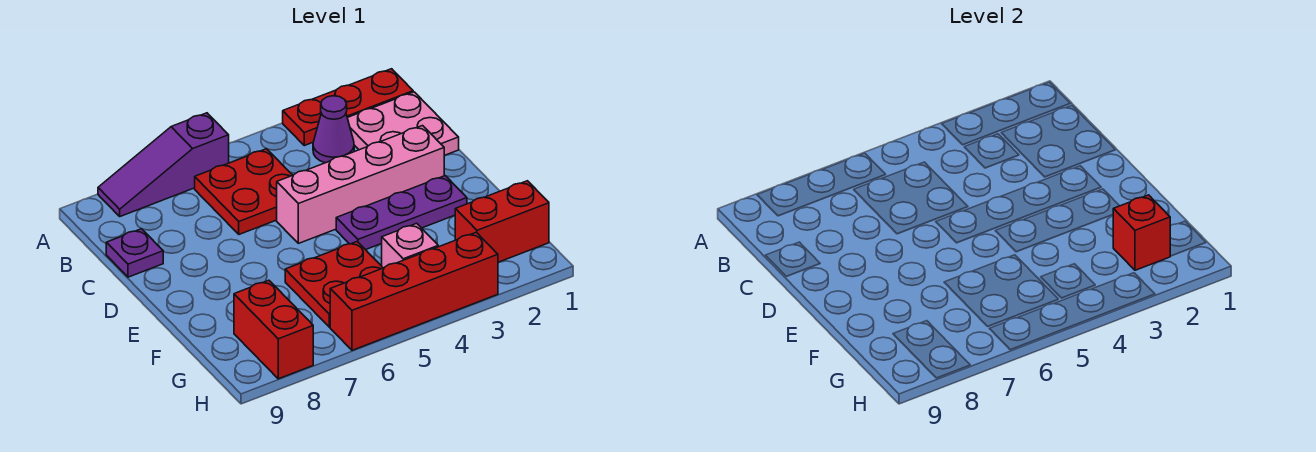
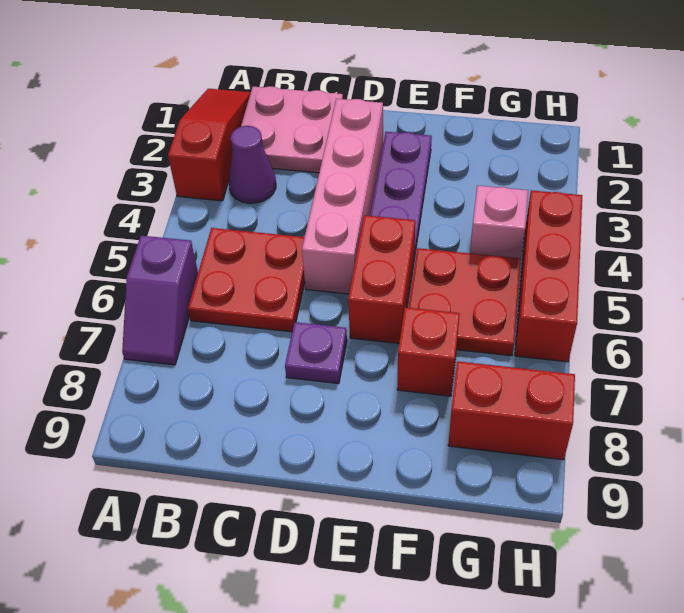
red 1x3 plate [283,69,413,146] -> red 1x3 slope [168,89,251,201]
purple 1x3 slope [98,113,229,216] -> purple 1x2 slope [122,236,198,365]
purple 1x1 plate [106,229,163,277] -> purple 1x1 plate moved to [285,322,347,384]
red 1x2 brick [455,181,549,262] -> red 1x2 brick moved to [348,215,415,343]
red 1x1 brick [1113,195,1170,270] -> red 1x1 brick moved to [397,307,460,396]
red 1x4 brick [330,232,498,350] -> red 1x3 brick [515,190,582,362]

